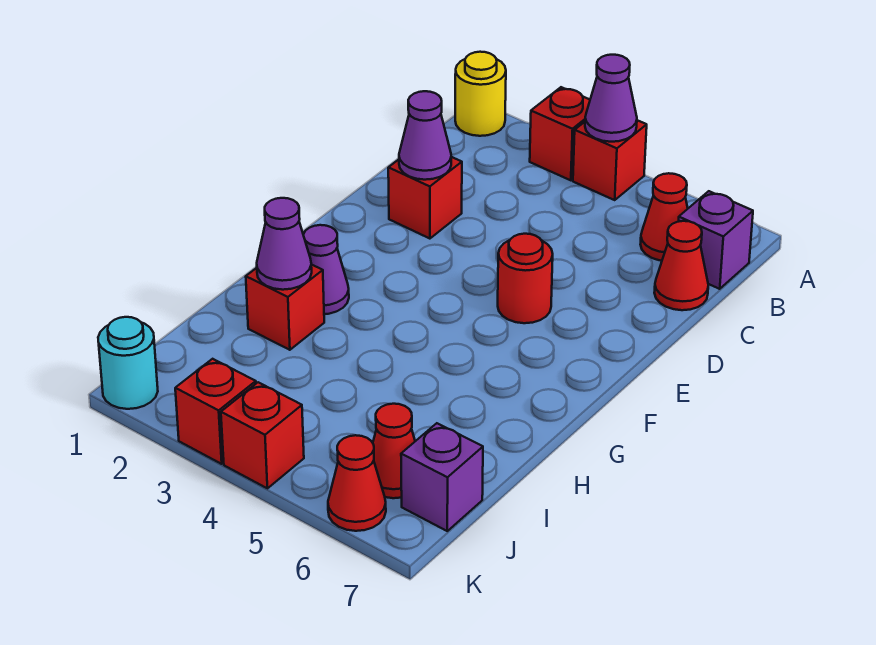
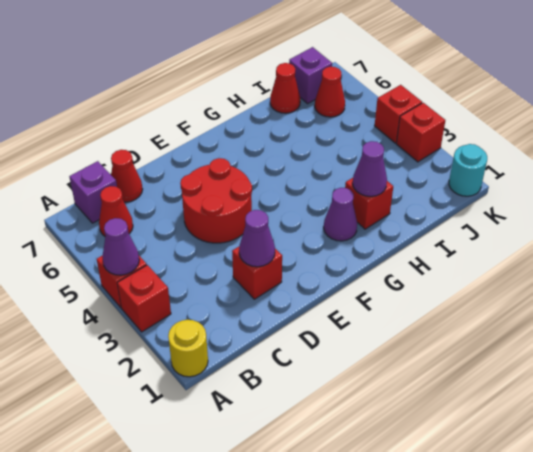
red 1x1 round brick [498,234,553,323] -> red 2x2 round brick [180,158,252,243]
red 1x1 cone [328,435,386,531] -> red 1x1 cone moved to [270,63,300,113]

